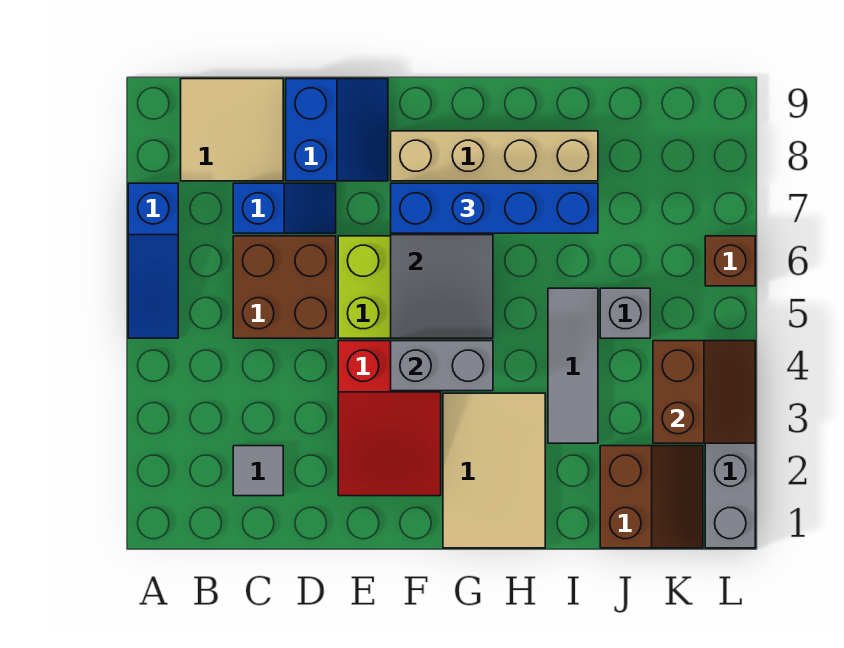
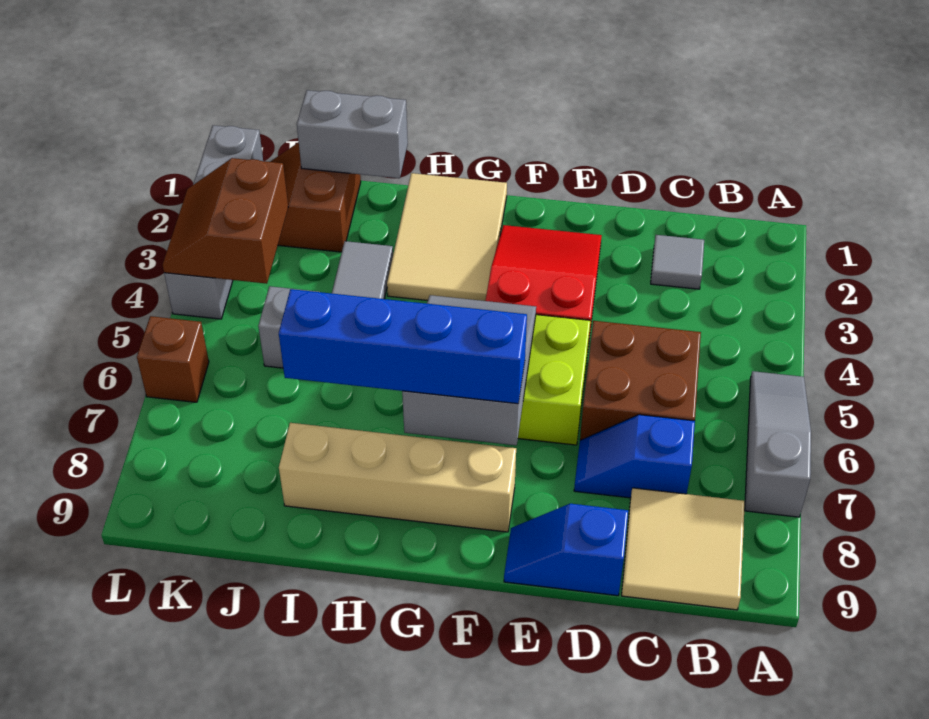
blue 1x3 slope [128,183,178,338] -> grey 1x3 slope [745,371,811,517]
blue 2x2 slope [286,79,388,181] -> blue 1x2 slope [504,504,628,596]
grey 1x2 brick [391,341,493,391] -> grey 1x2 brick moved to [297,90,408,178]

